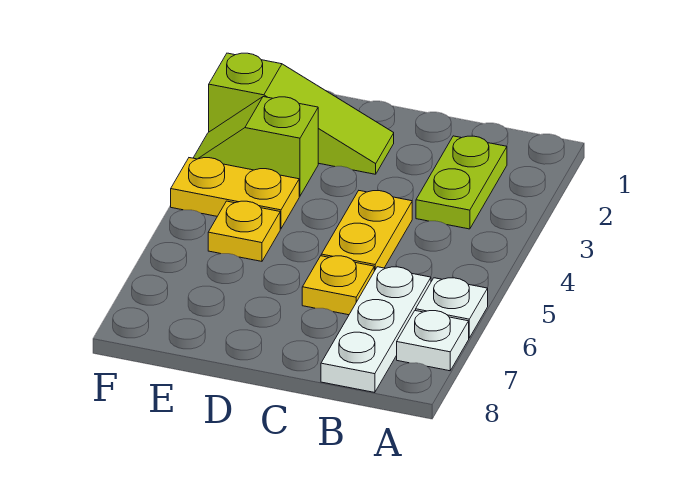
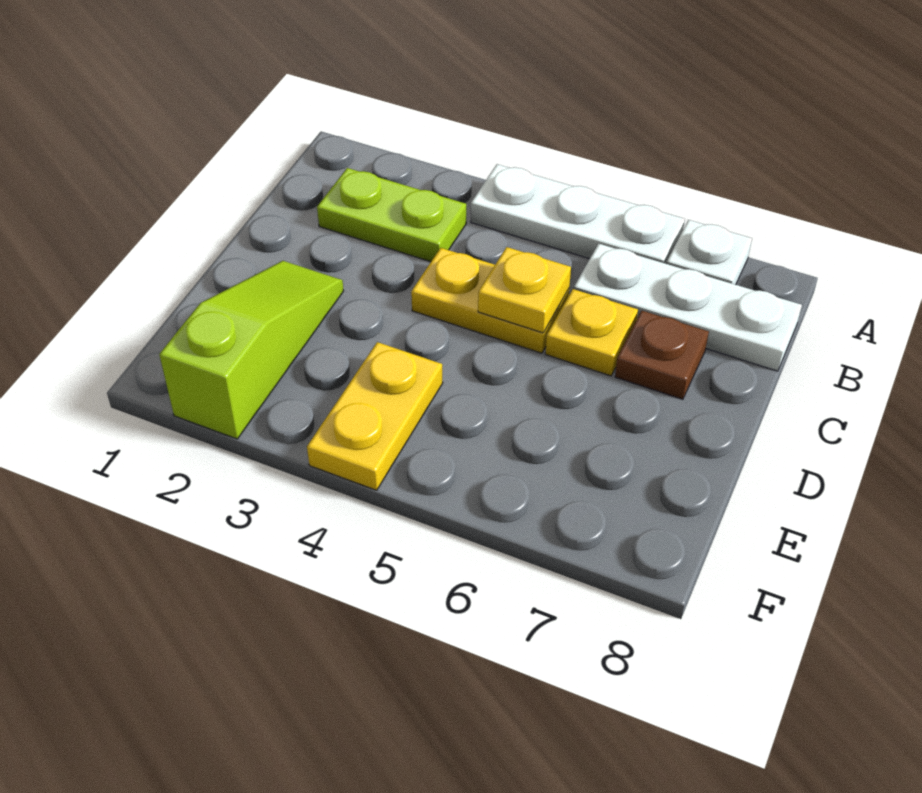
white 1x1 plate [416,278,488,338] -> white 1x3 plate [471,164,685,264]
none -> brown 1x1 plate [615,311,709,399]
lime 1x2 slope [194,97,318,196] -> none
yellow 1x1 plate [208,201,280,261] -> yellow 1x1 plate moved to [478,247,571,333]

